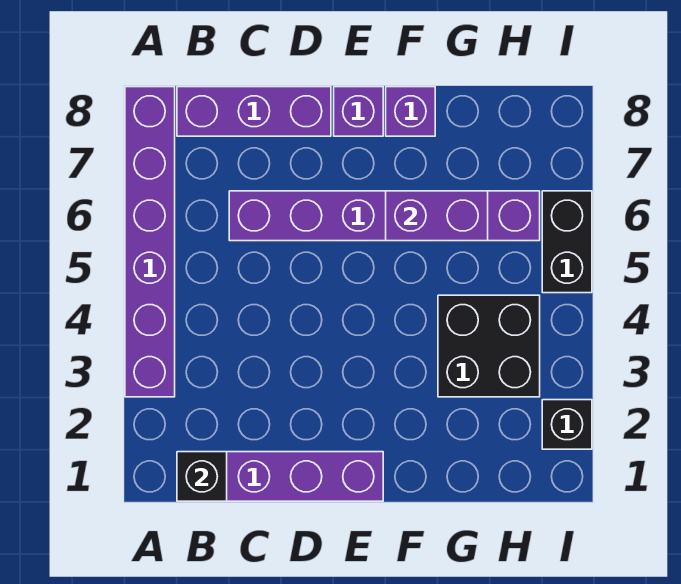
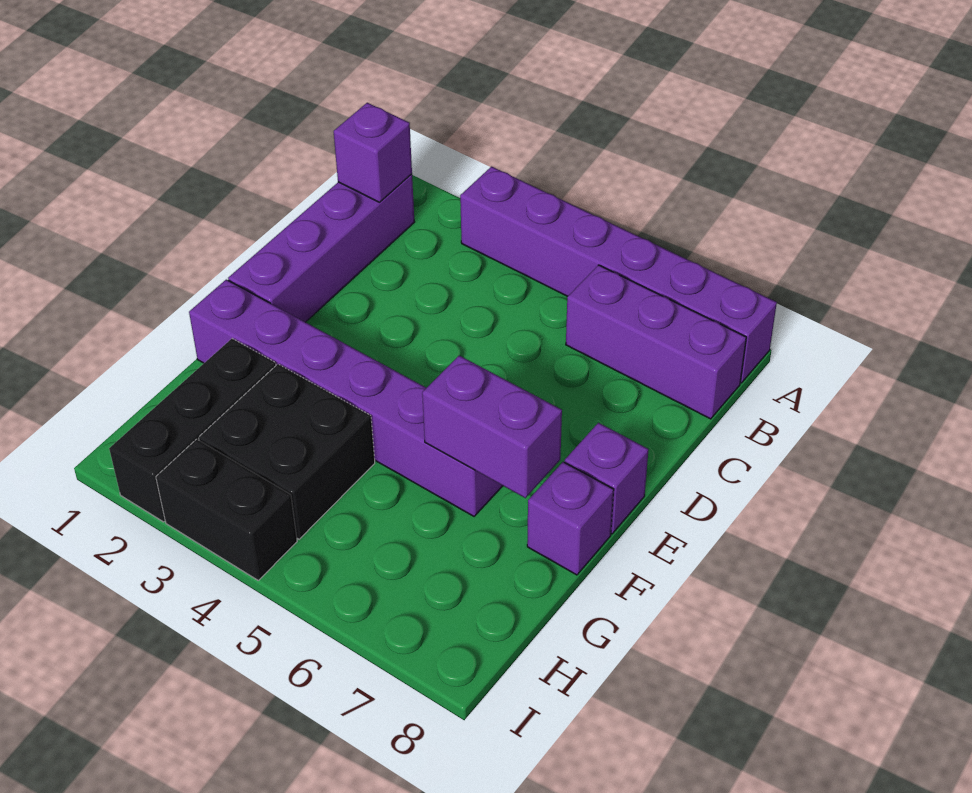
black 1x1 brick [177,452,227,501] -> purple 1x1 brick [334,103,412,202]
purple 1x3 brick [177,87,331,136] -> purple 1x3 brick turned to [566,265,746,419]
purple 1x6 brick [229,191,540,241] -> purple 1x6 brick turned to [189,280,502,516]
purple 1x2 brick [386,191,488,241] -> purple 1x2 brick turned to [422,355,562,498]
black 1x1 brick [542,400,592,449] -> black 1x3 brick [109,339,276,522]
black 1x2 brick [542,191,592,293] -> black 1x2 brick moved to [156,439,297,580]

